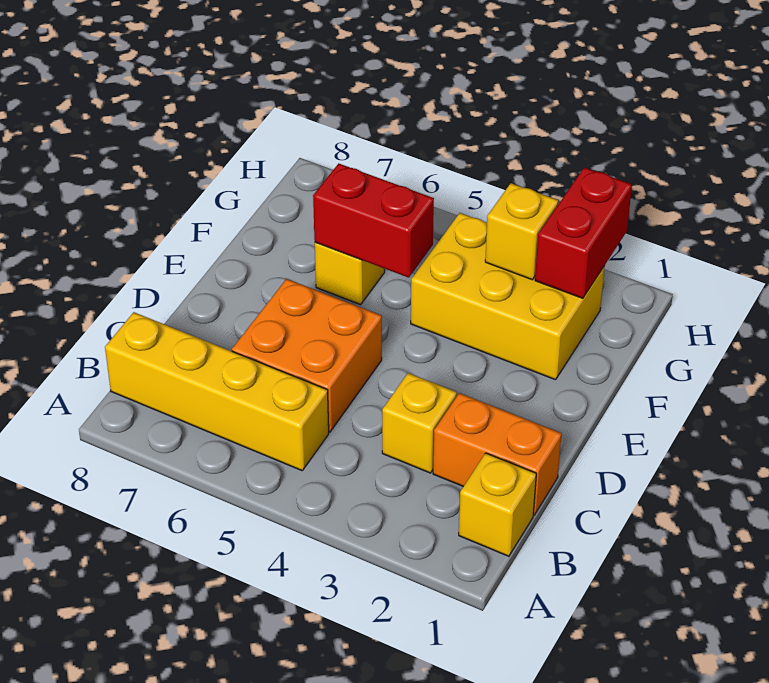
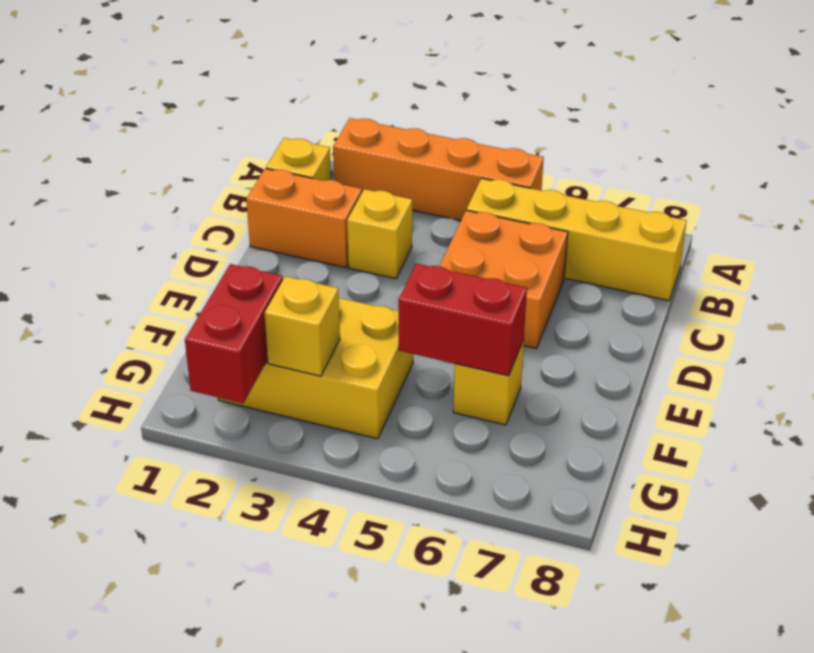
none -> orange 1x4 brick [333,118,544,220]

